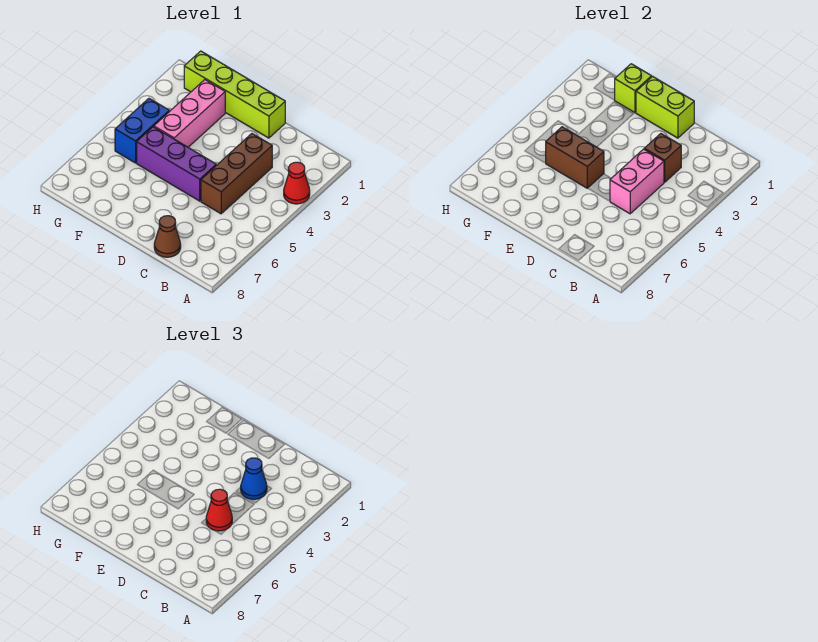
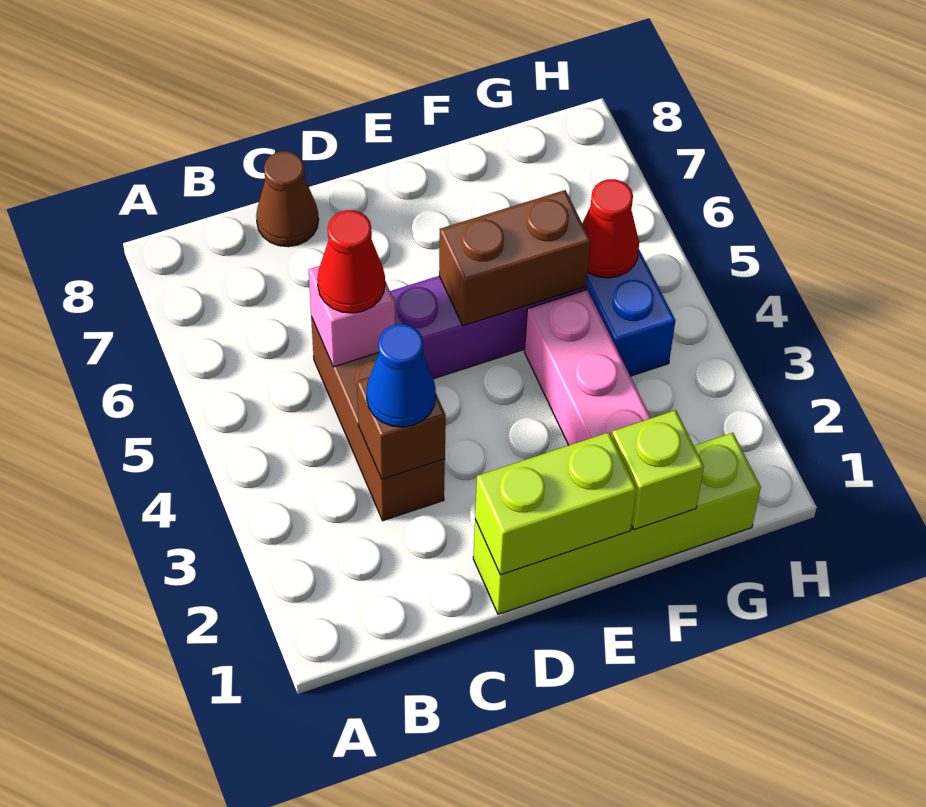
red 1x1 cone [284,162,310,204] -> red 1x1 cone moved to [582,179,639,278]
pink 1x2 brick [610,149,664,214] -> pink 1x1 brick [309,266,395,367]

